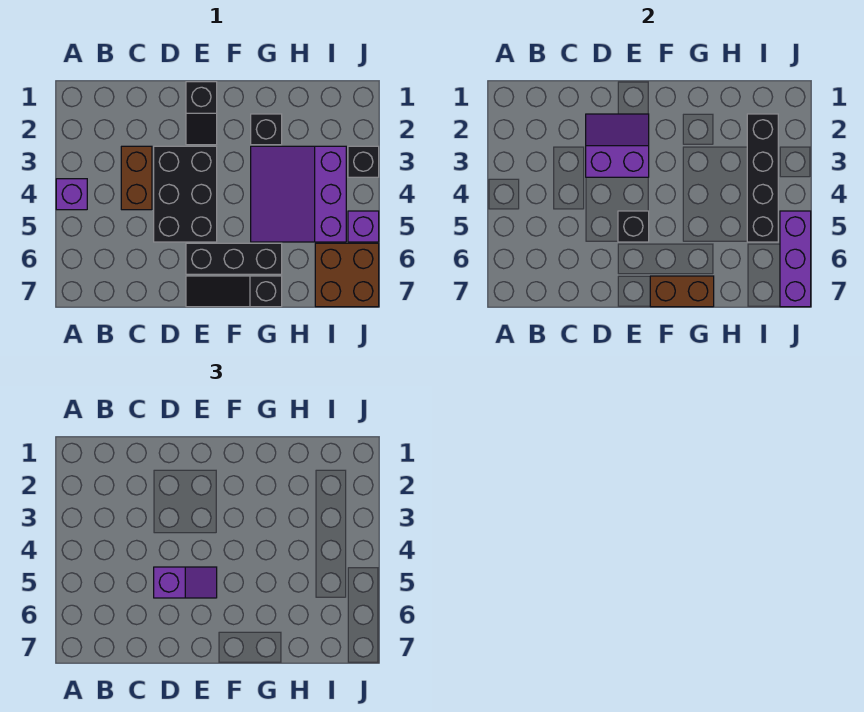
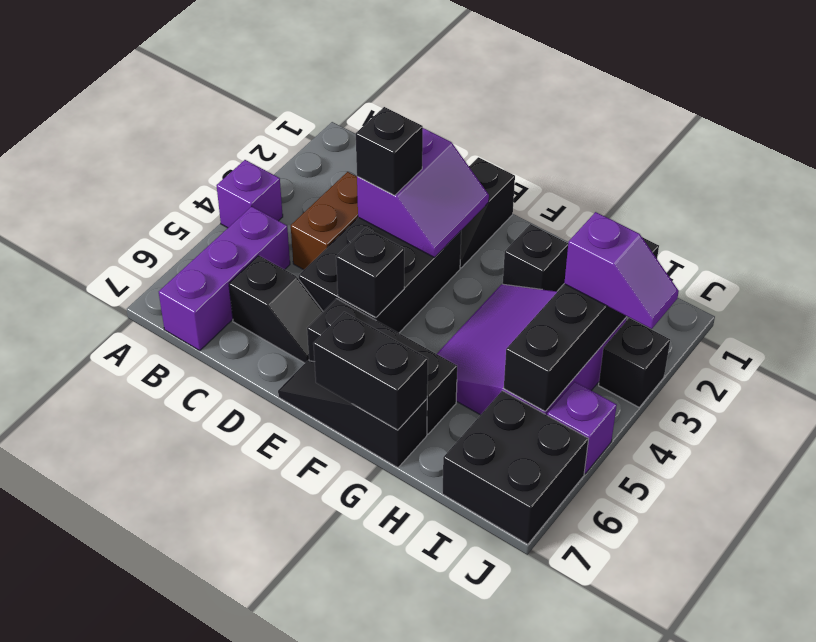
none -> black 1x2 slope [229,255,323,363]
purple 2x2 slope [586,114,649,177] -> purple 2x2 slope turned to [357,128,489,257]
none -> black 1x1 brick [356,107,423,196]
purple 1x2 slope [154,567,217,598] -> purple 1x2 slope moved to [564,212,679,329]
brown 1x2 brick [650,276,714,307] -> black 1x2 brick [313,312,428,430]
brown 2x2 brick [315,243,379,307] -> black 2x2 brick [442,391,588,544]
purple 1x3 brick [780,211,811,307] -> purple 1x3 brick moved to [159,206,290,351]

